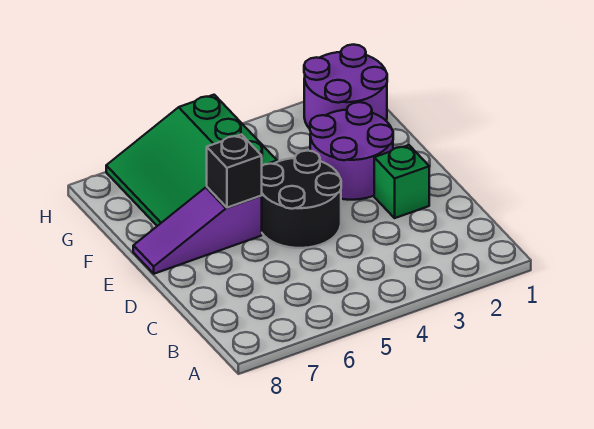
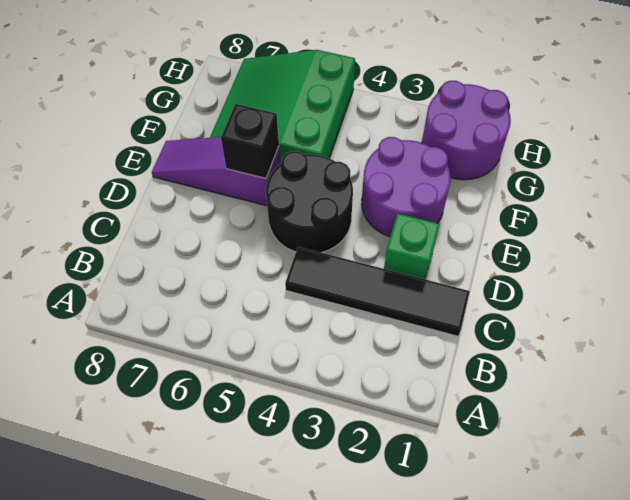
none -> black 1x4 tile [285,247,470,336]

